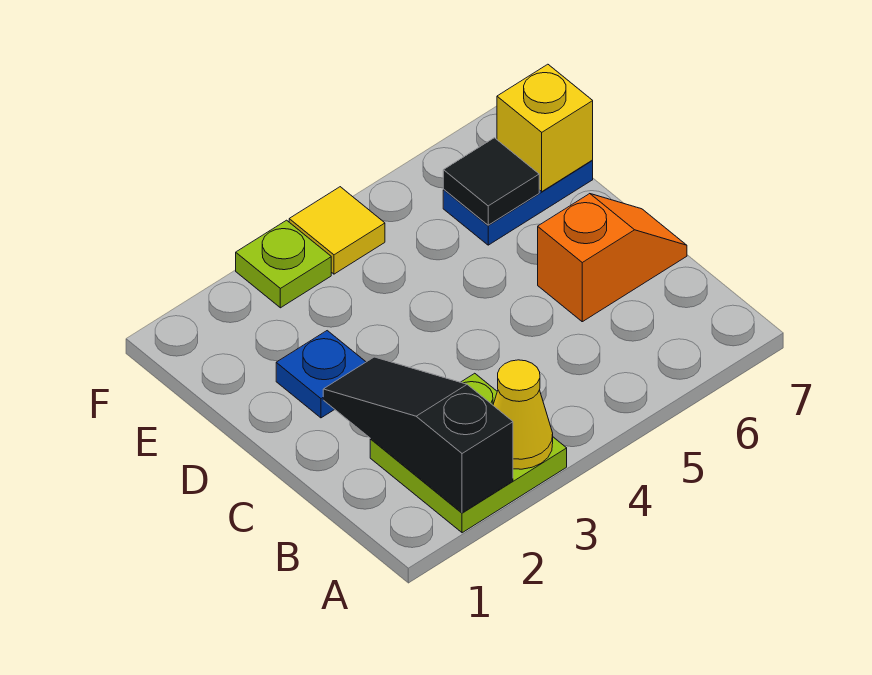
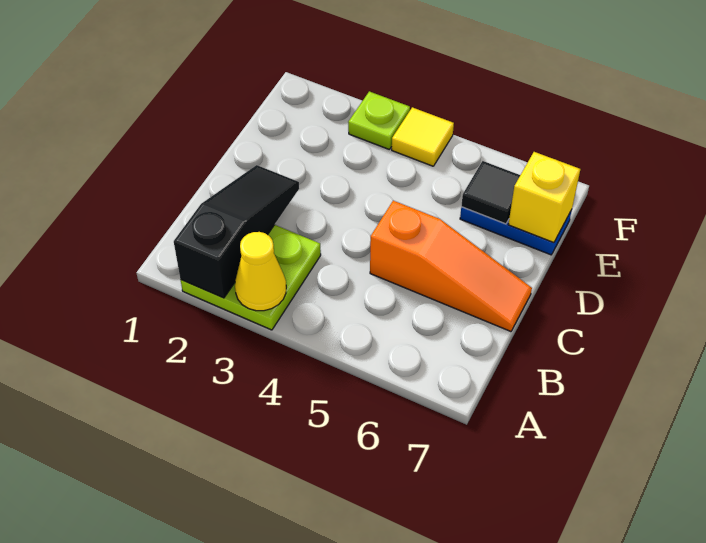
orange 1x2 slope [538,194,687,322] -> orange 1x3 slope [370,201,532,331]
blue 1x1 plate [276,331,366,418] -> none

